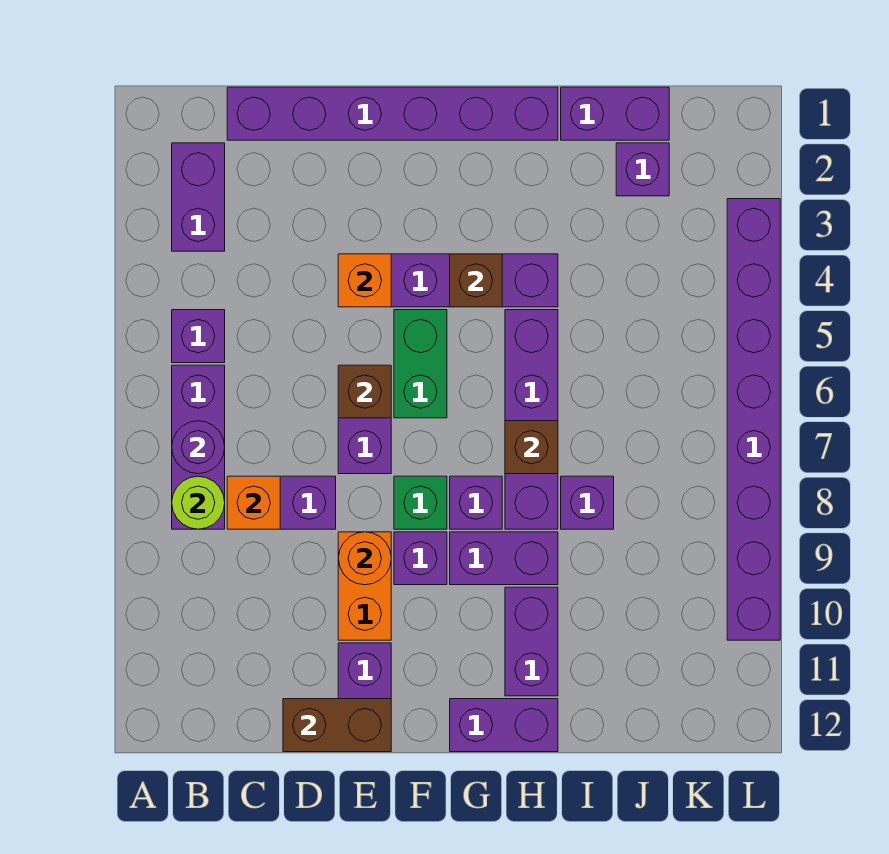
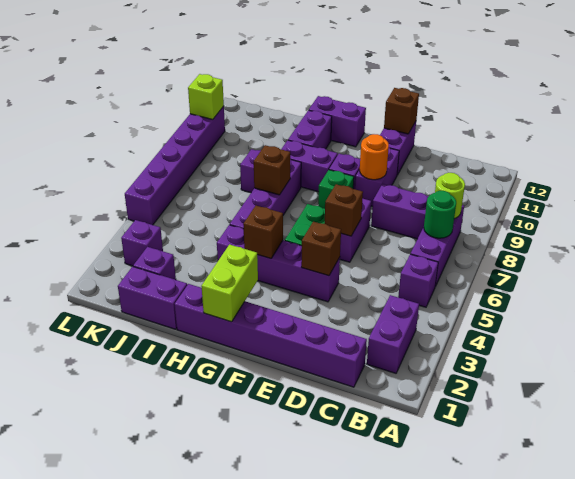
purple 1x1 round brick [172,421,225,474] -> green 1x1 round brick [424,191,456,238]
orange 1x1 brick [227,476,280,529] -> none
brown 1x2 brick [283,699,391,752] -> brown 1x1 brick [384,88,419,134]
orange 1x1 brick [338,254,391,307] -> brown 1x1 brick [301,222,341,276]
orange 1x2 brick [338,532,391,640] -> purple 1x2 brick [355,148,399,206]
none -> lime 1x2 brick [201,244,258,322]
purple 1x1 brick [450,476,502,529] -> purple 1x1 brick moved to [121,220,163,266]
purple 1x8 brick [727,199,780,640] -> purple 1x6 brick [125,106,225,225]
none -> lime 1x1 brick [188,74,224,119]

